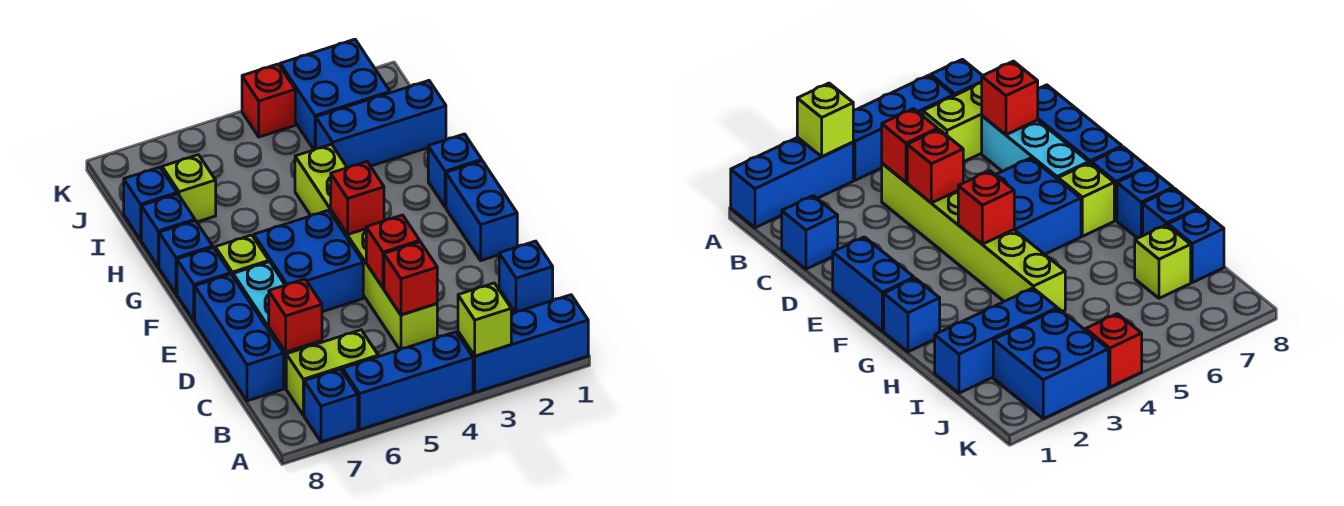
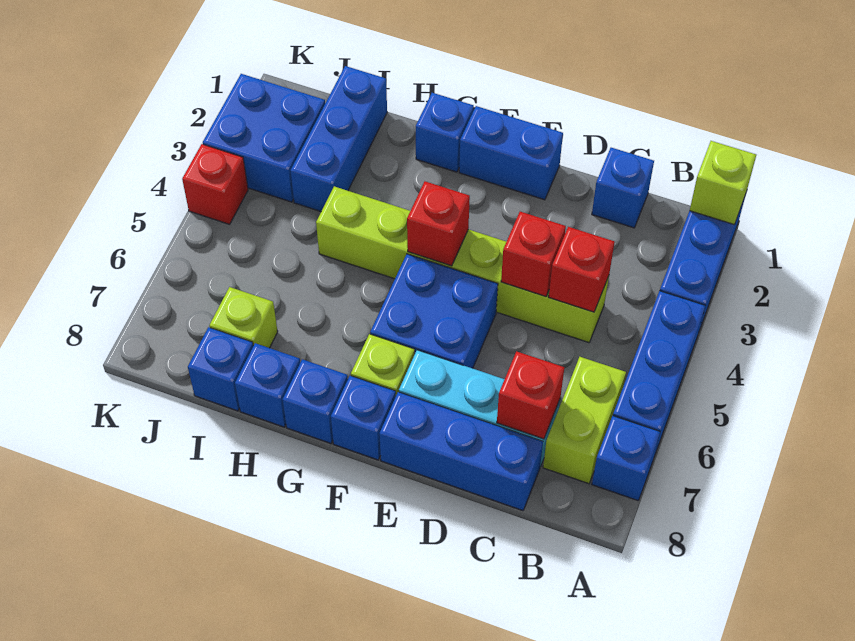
lime 1x1 brick [458,283,511,356] -> lime 1x1 brick moved to [690,141,756,225]

